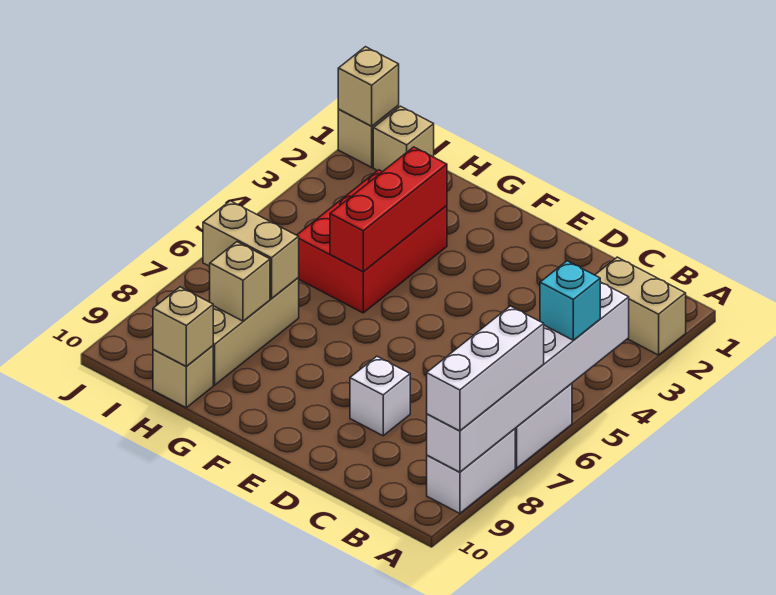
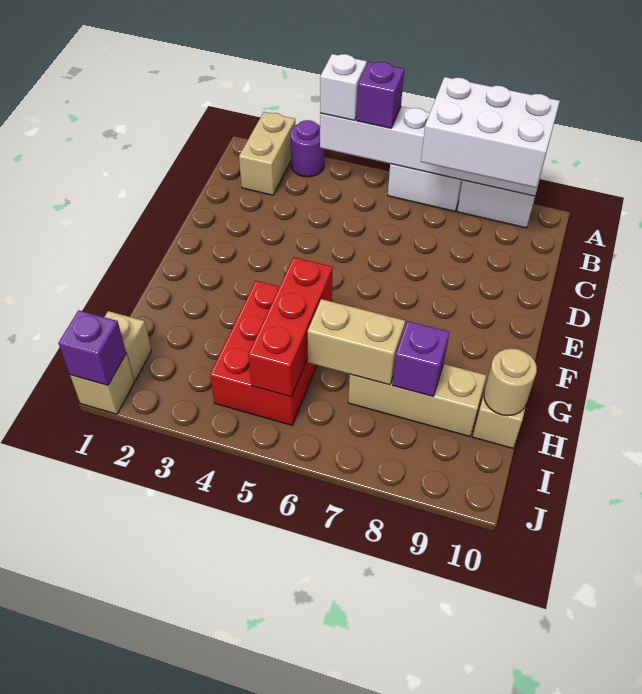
none -> purple 1x1 round brick [290,120,324,177]
cyan 1x1 brick [540,261,600,340] -> purple 1x1 brick [356,62,404,128]
white 1x3 brick [427,306,544,431] -> white 2x3 brick [421,77,560,188]
white 1x1 brick [350,356,410,436] -> white 1x1 brick moved to [320,54,367,120]
red 2x3 brick [297,170,447,313] -> red 2x3 brick turned to [210,281,317,425]
red 1x3 brick [330,147,447,271] -> red 1x3 brick turned to [248,257,333,397]
tan 1x2 brick [203,201,299,299] -> tan 1x2 brick turned to [307,299,405,385]
tan 1x1 brick [210,242,270,321] -> purple 1x1 brick [392,321,449,396]
tan 1x1 brick [153,287,213,367] -> tan 1x1 round brick [484,349,537,416]
tan 1x1 brick [338,47,399,126] -> purple 1x1 brick [58,310,126,385]

